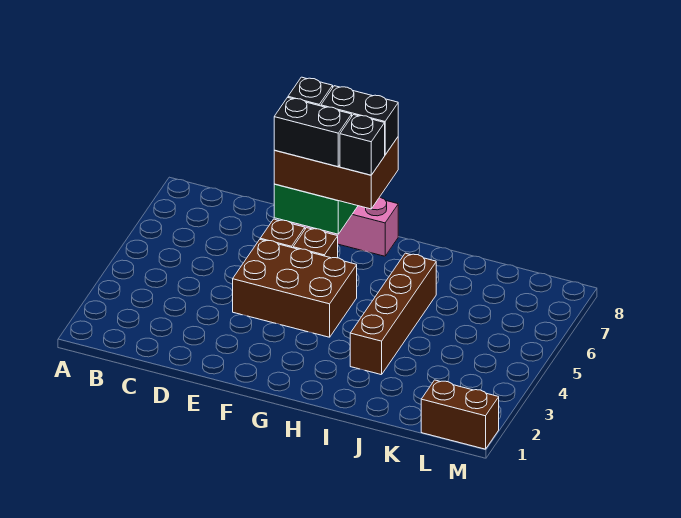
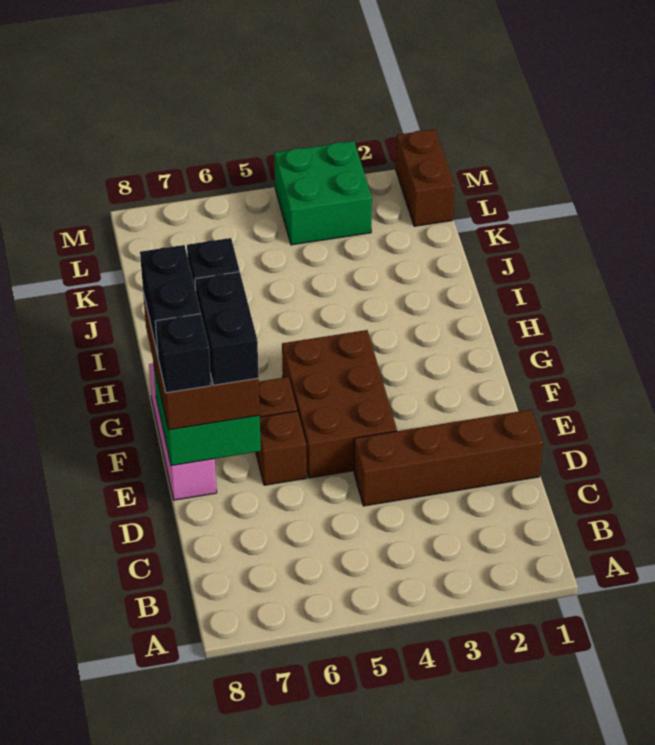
brown 1x4 brick [350,253,436,375] -> brown 1x4 brick moved to [354,410,543,506]
none -> green 2x2 brick [274,141,372,245]

